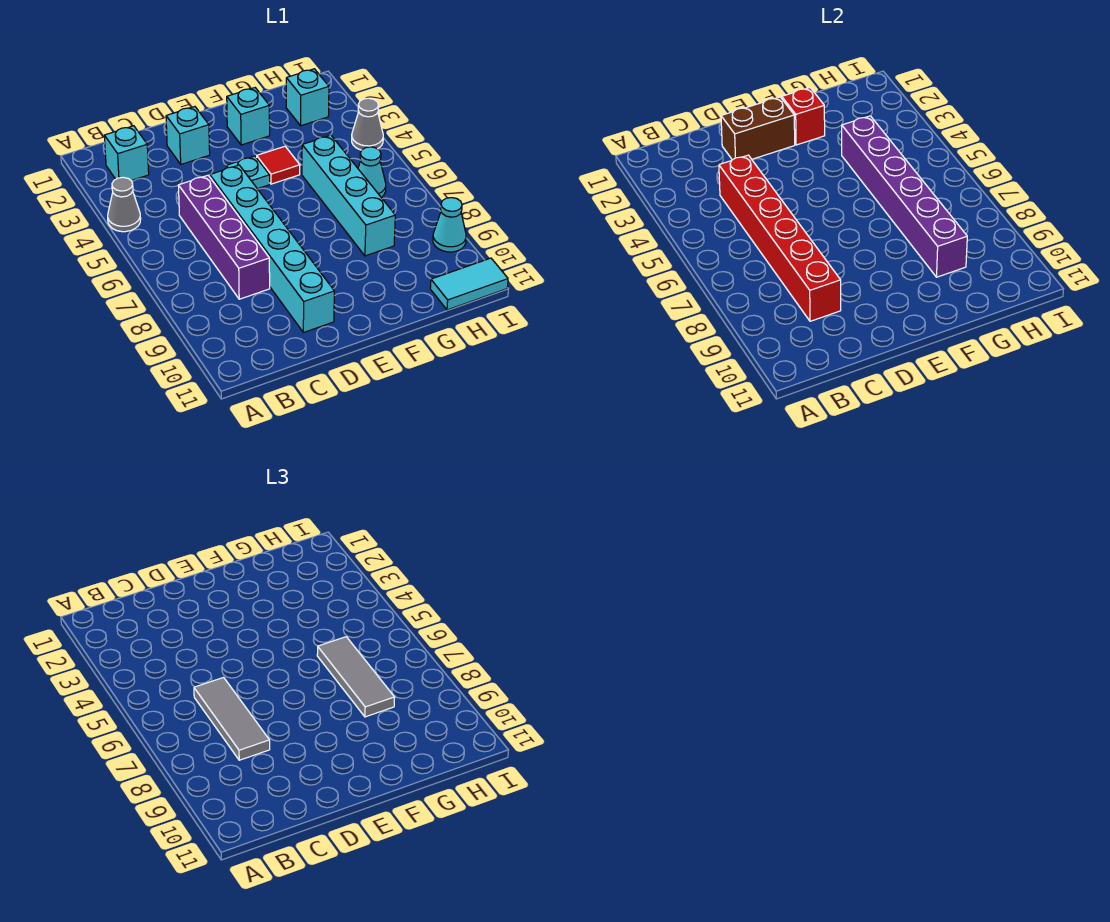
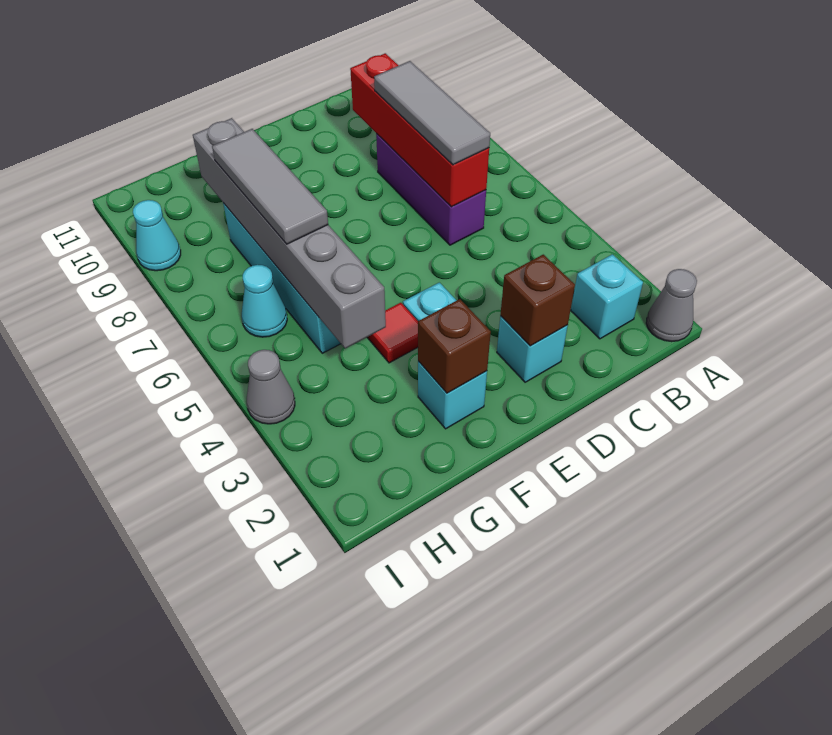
grey 1x1 cone [108,177,141,232] -> grey 1x1 cone moved to [646,269,697,342]
red 1x6 brick [719,155,841,321] -> red 1x4 brick [350,53,489,207]
purple 1x4 brick [178,175,270,299] -> purple 1x3 brick [376,134,486,245]
brown 1x2 brick [721,97,795,160] -> brown 1x1 brick [500,255,575,346]
cyan 1x6 brick [210,165,334,333] -> none
red 1x1 brick [782,88,825,145] -> brown 1x1 brick [418,299,491,393]
purple 1x6 brick [842,116,967,277] -> grey 1x6 brick [193,118,386,349]
cyan 1x1 brick [286,69,329,126] -> none
cyan 1x2 tile [430,258,508,310] -> none

